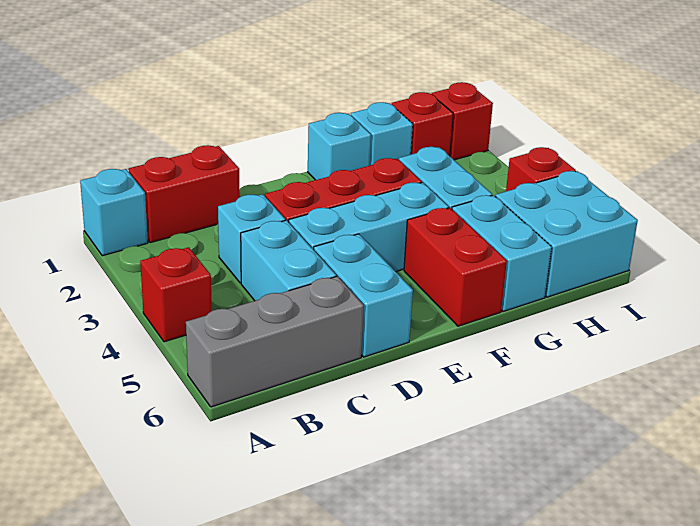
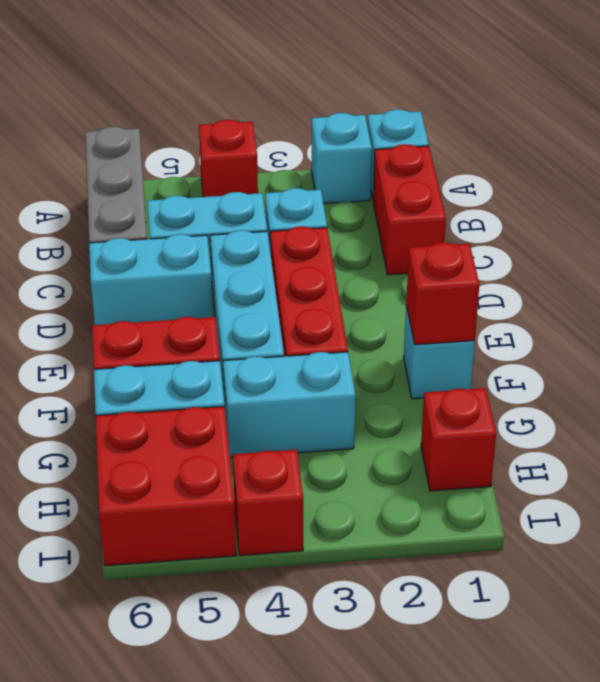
cyan 1x1 brick [351,102,413,165] -> cyan 1x1 brick moved to [311,113,372,204]
cyan 2x2 brick [495,171,638,297] -> red 2x2 brick [96,406,236,566]
red 1x1 brick [432,82,493,160] -> red 1x1 brick moved to [406,242,479,345]

